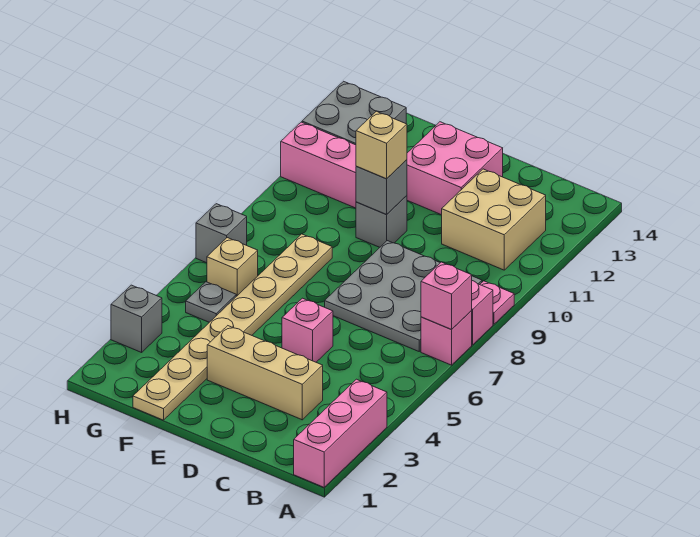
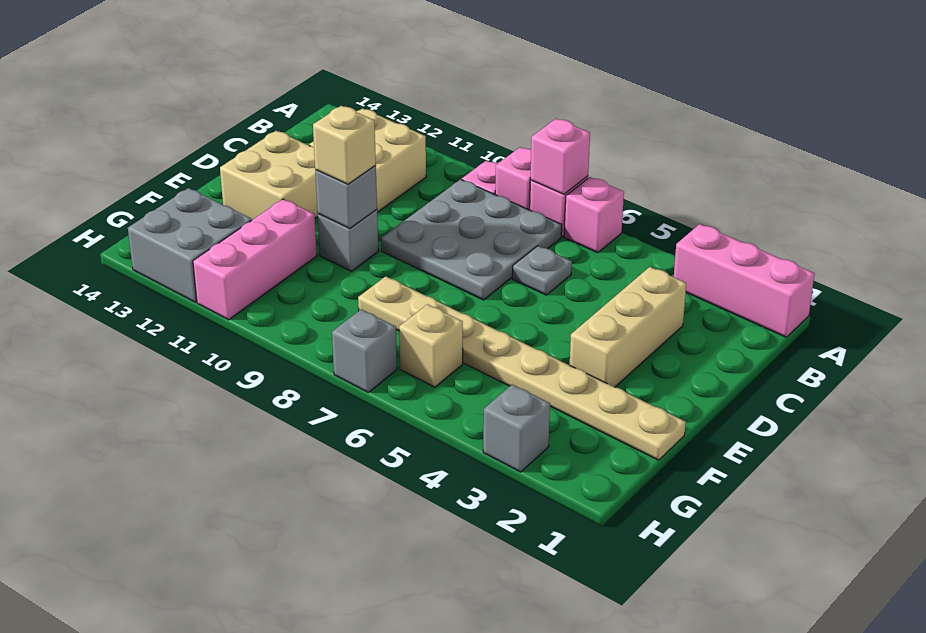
pink 1x1 brick [282,298,333,362] -> pink 1x1 brick moved to [564,177,624,253]
pink 2x2 brick [407,122,503,215] -> tan 2x2 brick [220,131,318,220]
grey 1x1 plate [186,282,236,322] -> grey 1x1 plate moved to [512,246,572,295]

